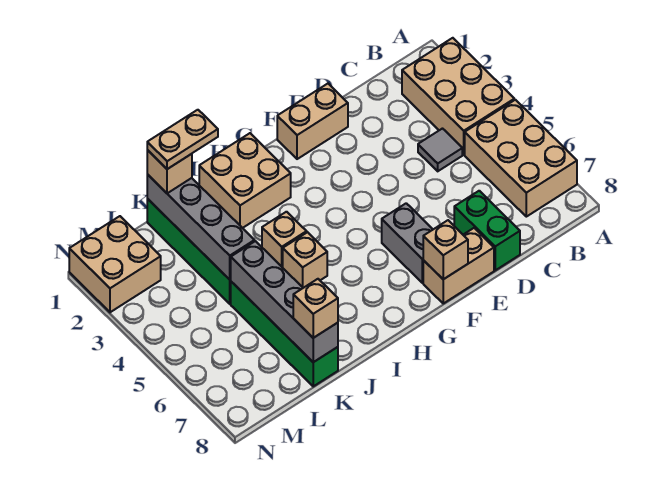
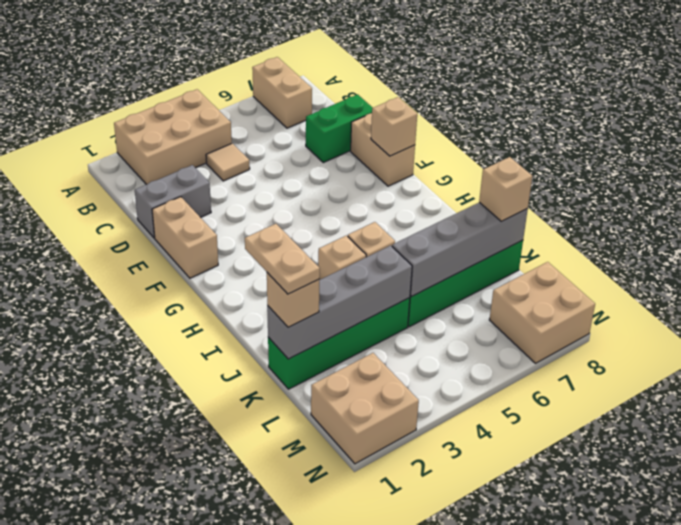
tan 2x3 brick [465,100,577,217] -> tan 1x2 brick [252,57,312,128]
grey 1x1 tile [418,129,462,171] -> tan 1x1 tile [206,143,250,181]
grey 1x2 brick [382,203,433,283] -> grey 1x2 brick moved to [135,165,211,238]
tan 2x2 brick [199,133,291,228] -> tan 2x2 brick moved to [489,262,595,363]

